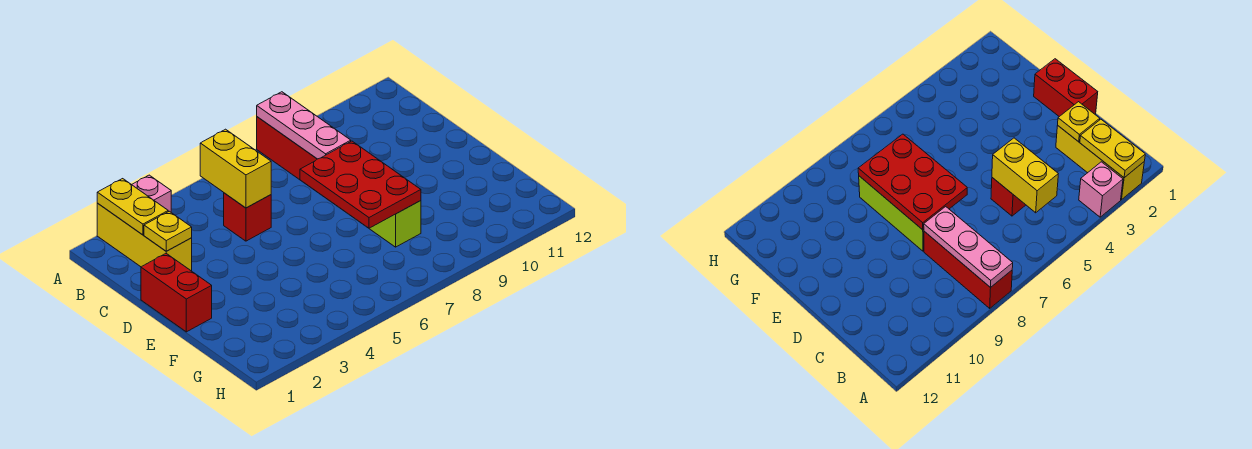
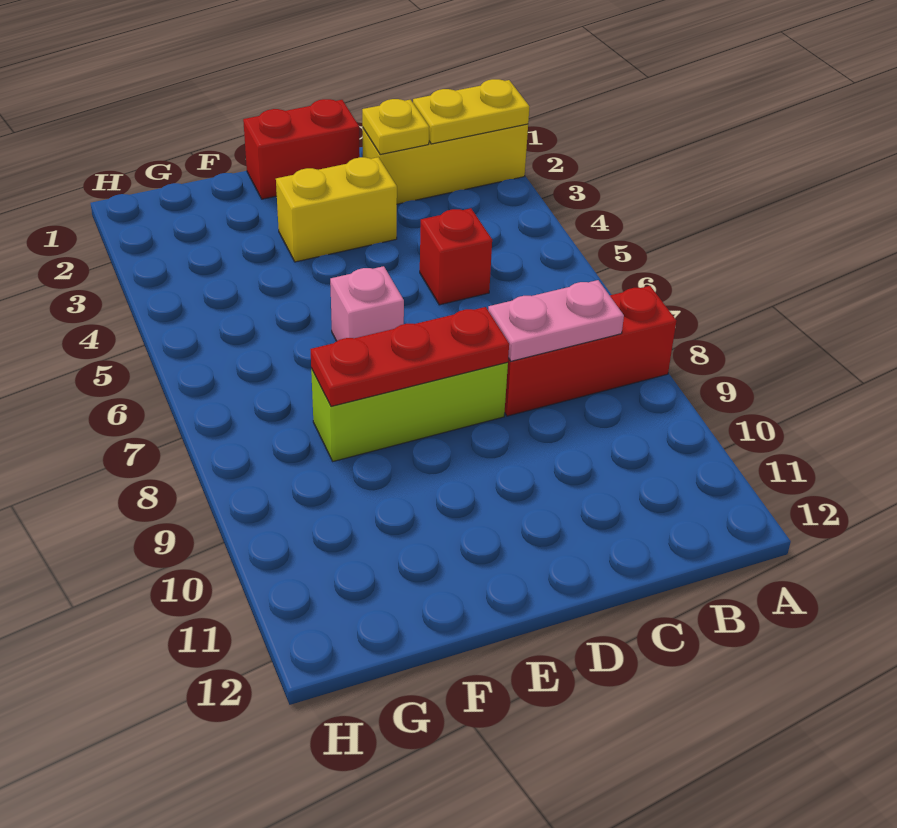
pink 1x1 brick [132,175,171,212] -> pink 1x1 brick moved to [330,266,404,341]
pink 1x3 plate [257,92,351,159] -> pink 1x2 plate [488,280,624,361]
yellow 1x2 brick [200,129,271,208] -> yellow 1x2 brick moved to [276,157,397,262]
red 2x3 plate [300,141,421,228] -> red 1x3 plate [310,307,509,406]

